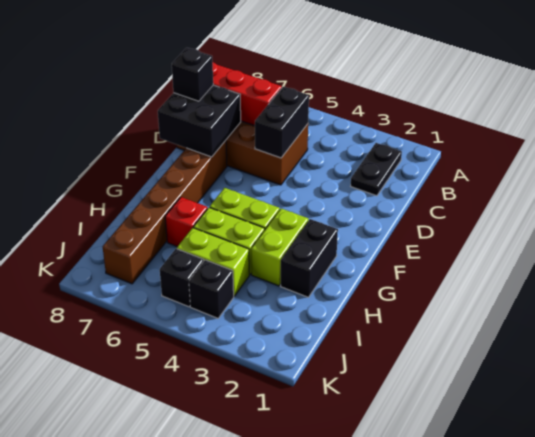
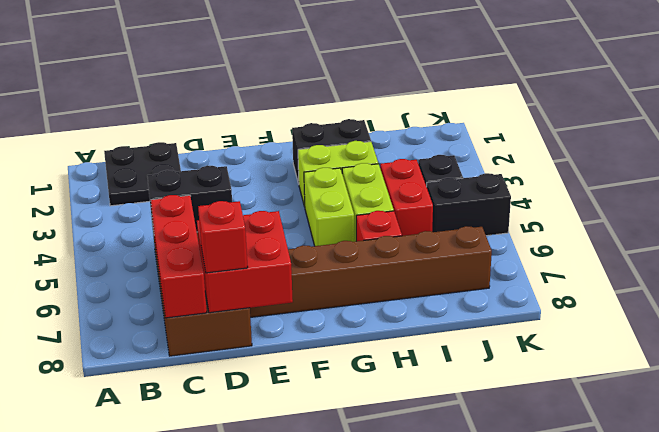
black 1x2 plate [351,143,402,196] -> black 2x2 plate [104,142,181,206]
black 2x2 brick [158,85,241,157] -> red 2x2 brick [197,211,293,313]
black 1x1 brick [172,48,213,101] -> red 1x1 brick [198,201,248,273]
lime 1x2 brick [177,228,249,296] -> red 1x2 brick [380,159,433,236]
black 1x1 brick [160,249,204,307] -> black 1x2 brick [427,173,511,236]

